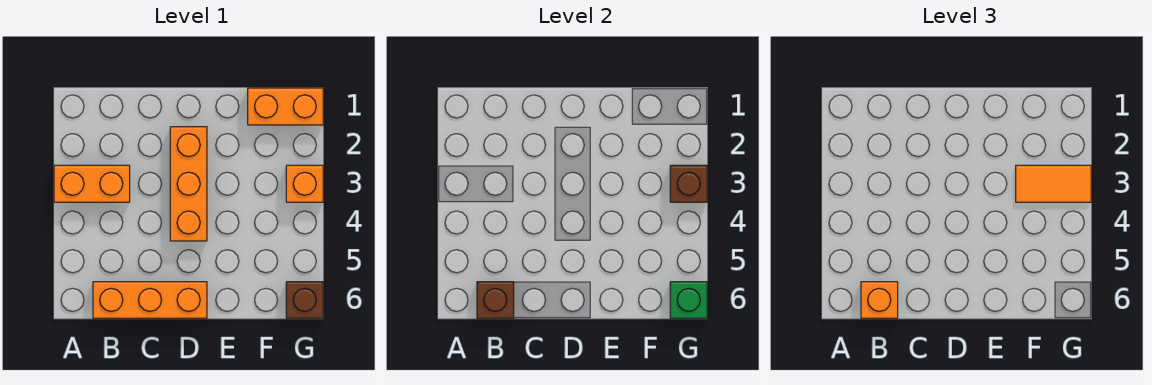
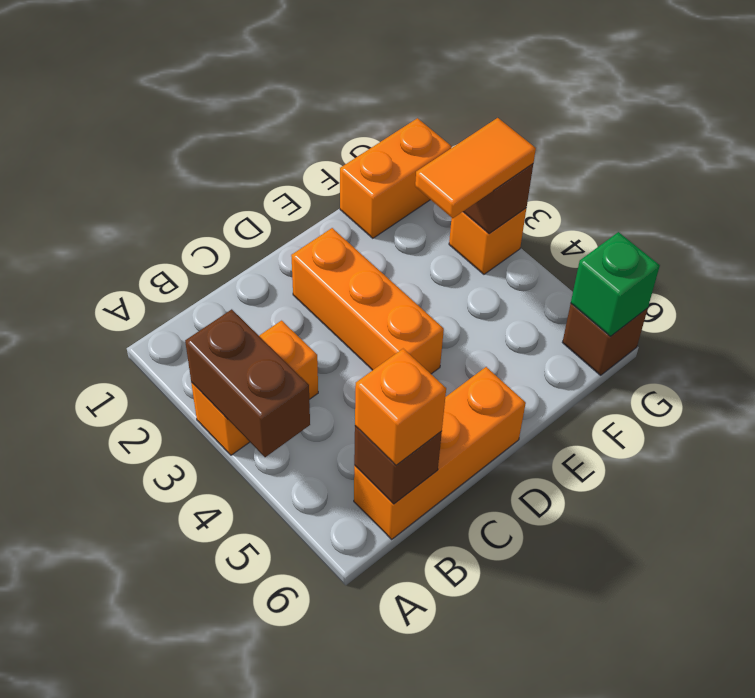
none -> brown 1x2 brick [185,309,310,457]

